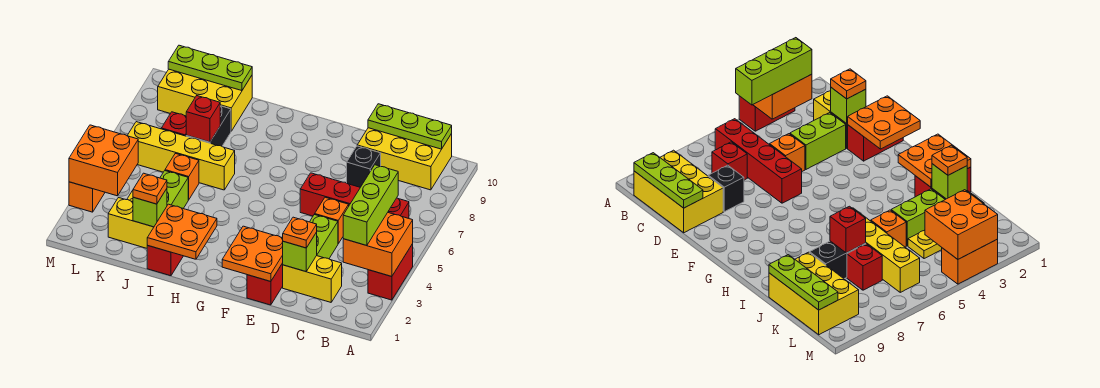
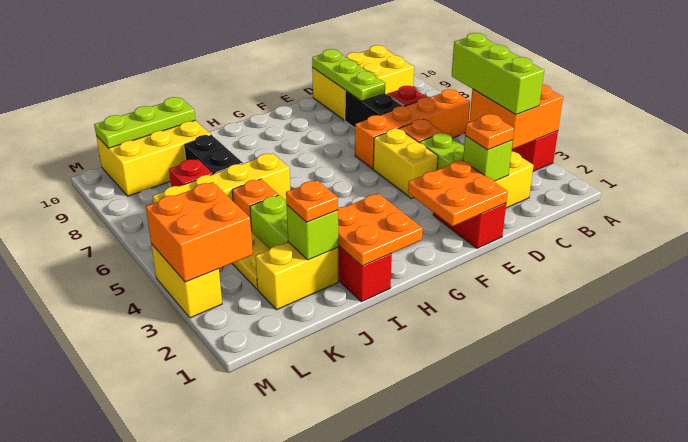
red 1x4 brick [300,173,409,218] -> orange 1x4 brick [355,89,470,169]
lime 1x3 plate [368,104,452,149] -> lime 1x3 plate turned to [312,49,385,101]
black 1x1 brick [347,146,381,187] -> black 1x2 brick [345,90,403,128]
none -> yellow 1x2 brick [373,129,438,199]
red 1x1 brick [186,96,220,142] -> none
orange 1x2 brick [69,182,105,212] -> yellow 1x2 brick [151,244,222,318]

